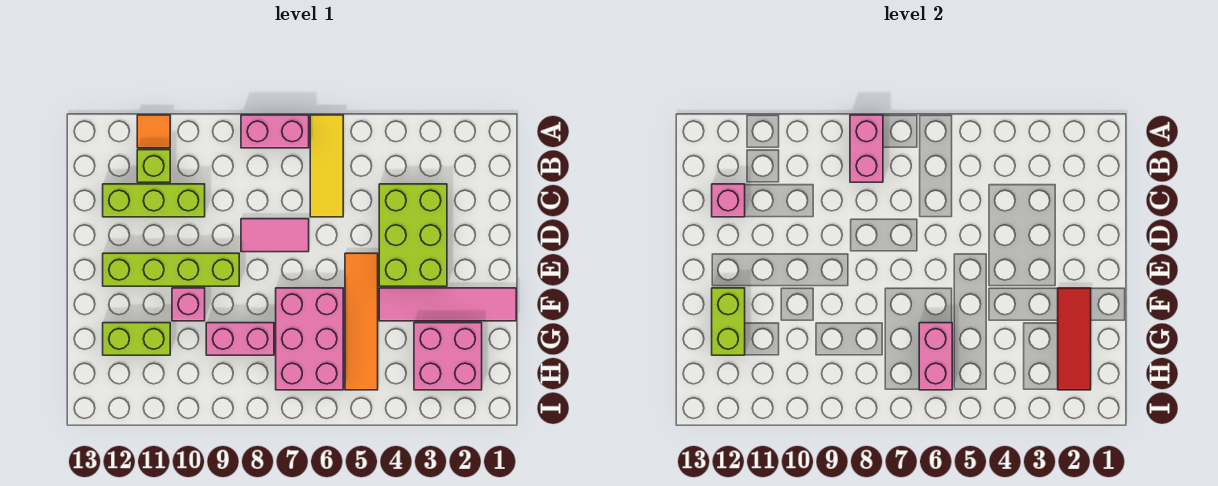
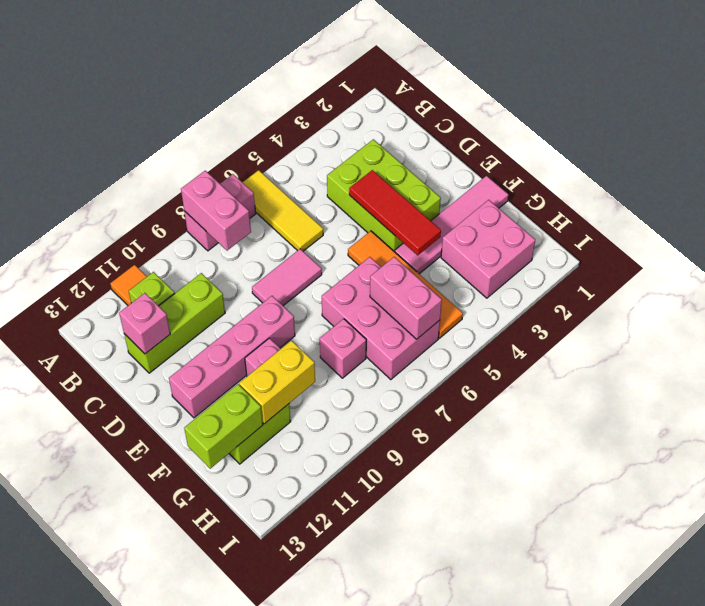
lime 1x4 brick [103,253,239,286] -> pink 1x4 brick [169,296,295,418]
red 1x3 tile [1058,288,1091,390] -> red 1x3 tile moved to [349,170,441,255]
lime 1x2 brick [712,288,745,355] -> lime 1x2 brick turned to [184,384,263,469]
pink 1x2 brick [206,323,274,355] -> pink 1x1 brick [320,319,366,378]
none -> yellow 1x2 brick [239,340,315,424]

